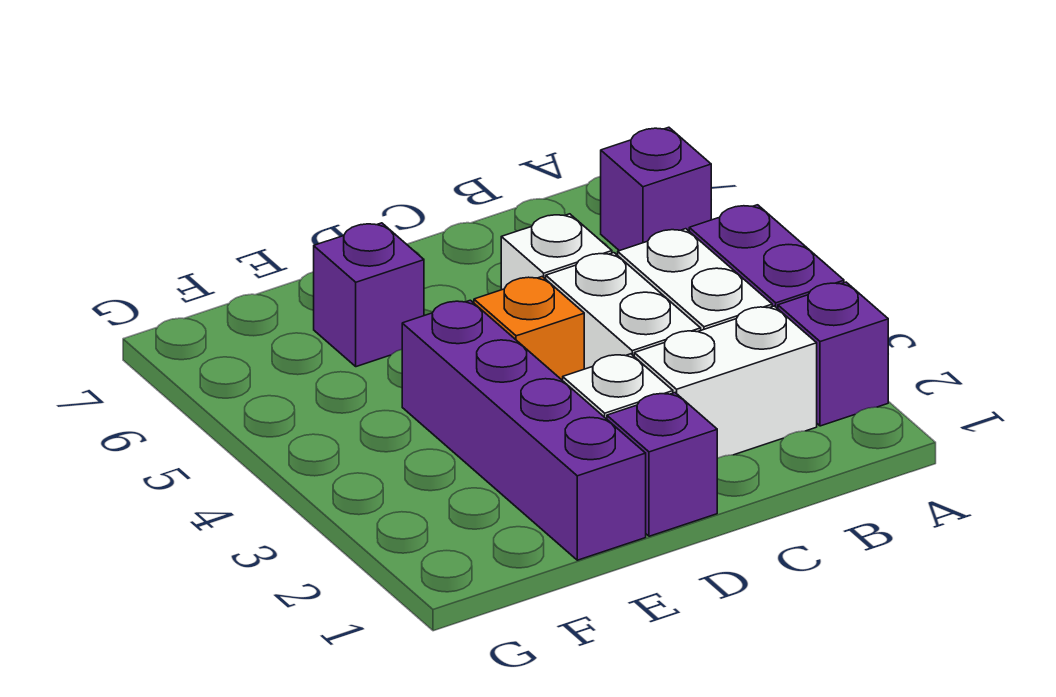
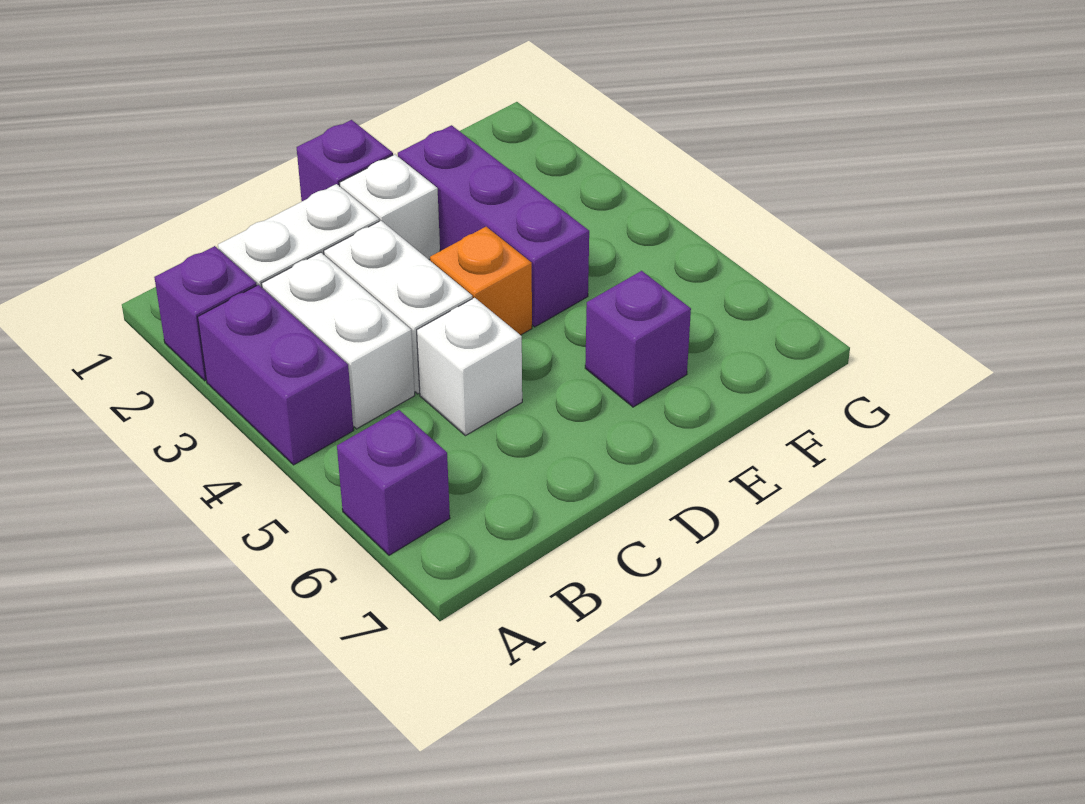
purple 1x4 brick [402,300,646,560] -> purple 1x3 brick [398,125,589,327]

